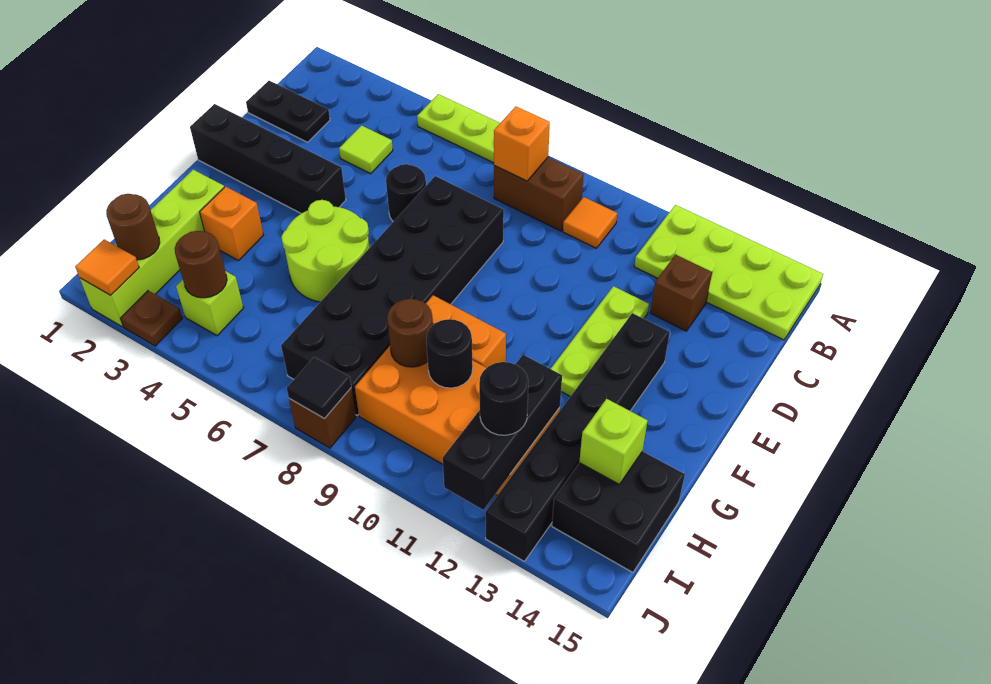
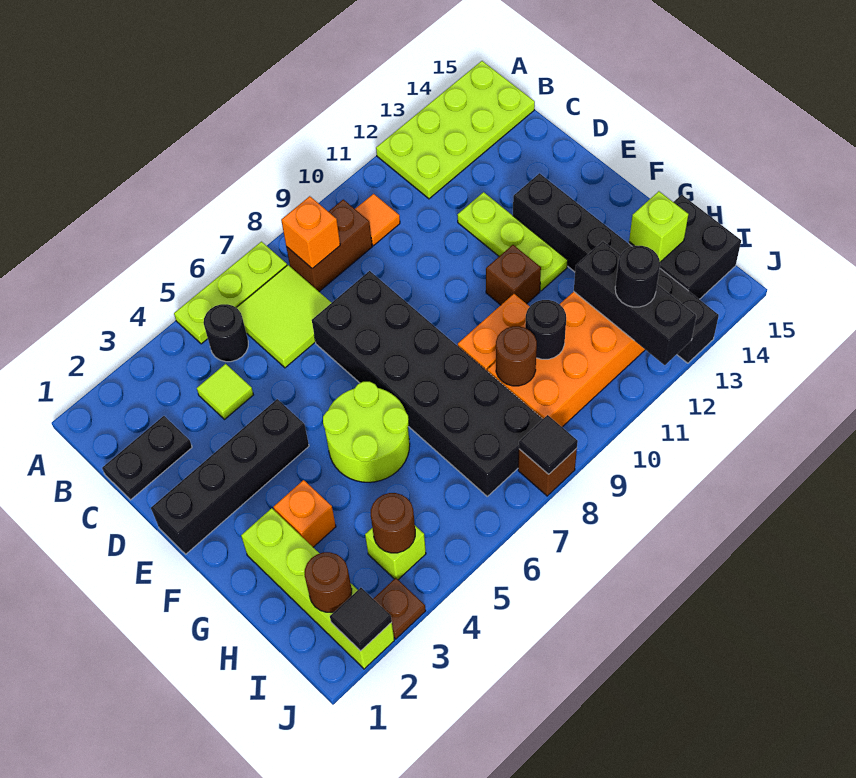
none -> lime 2x2 tile [236,265,331,368]
brown 1x1 brick [651,255,712,331] -> brown 1x1 brick moved to [486,245,541,305]
black 1x1 round brick [386,164,426,222] -> black 1x1 round brick moved to [204,304,248,362]
orange 1x1 tile [75,239,139,295] -> black 1x1 tile [330,588,392,651]

